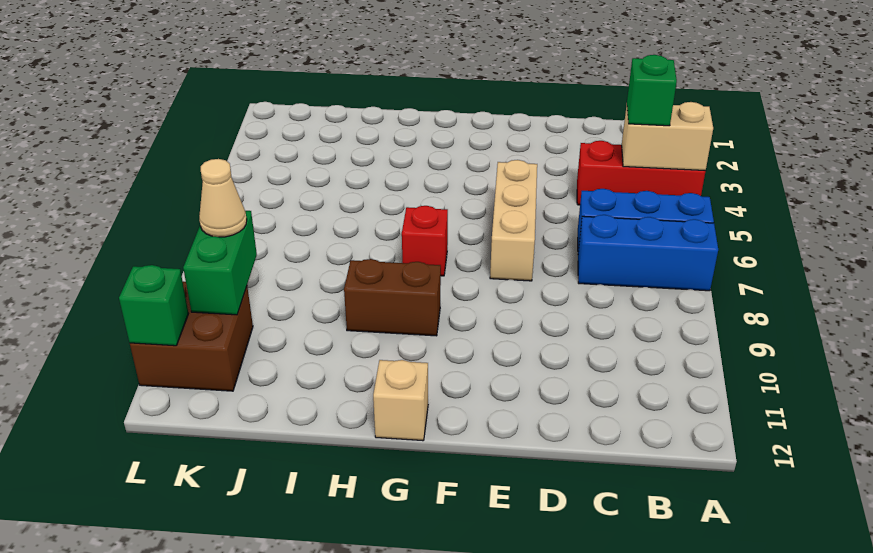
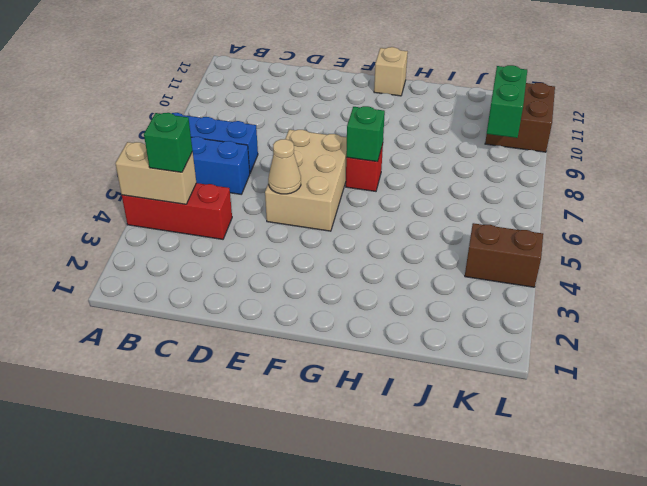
tan 1x3 brick [490,160,537,281] -> tan 2x3 brick [265,130,347,231]
brown 1x2 brick [344,259,441,336] -> brown 1x2 brick moved to [465,223,543,287]
tan 1x1 cone [199,159,247,237] -> tan 1x1 cone moved to [268,139,301,194]
green 1x1 brick [119,265,188,346] -> green 1x1 brick moved to [346,106,385,162]

